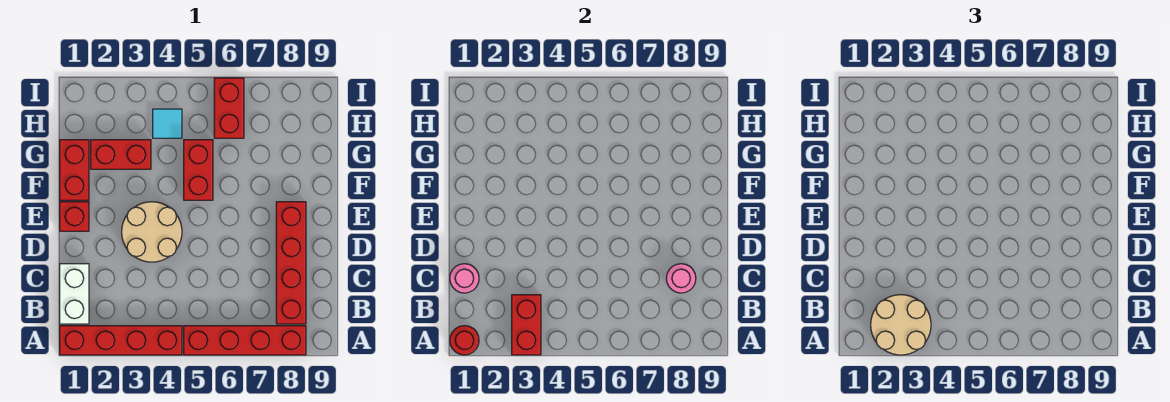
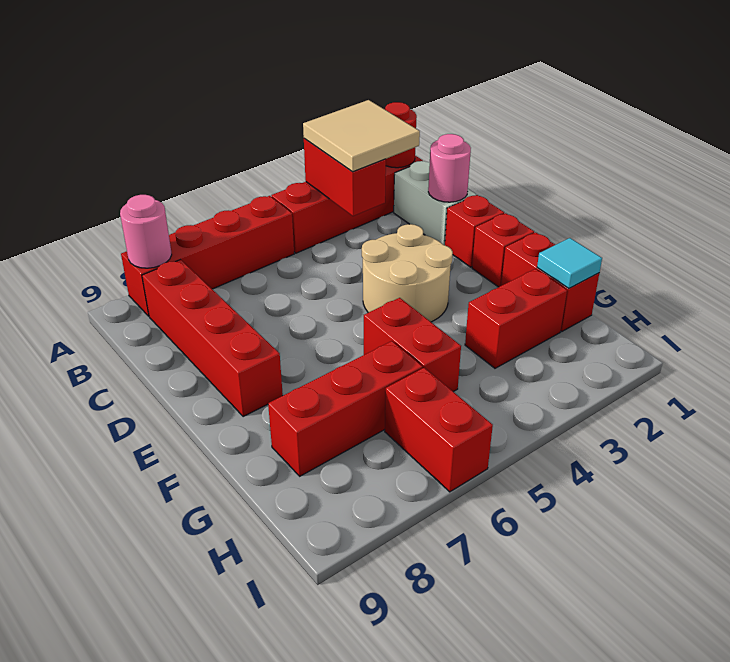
tan 2x2 round brick [871,295,931,355] -> tan 2x2 tile [303,100,420,172]
pink 1x1 round brick [666,264,696,293] -> pink 1x1 round brick moved to [120,195,172,268]
none -> red 1x1 brick [445,195,504,267]
none -> red 1x3 brick [268,341,423,476]
cyan 1x1 tile [153,109,182,138] -> cyan 1x1 tile moved to [537,238,602,288]

